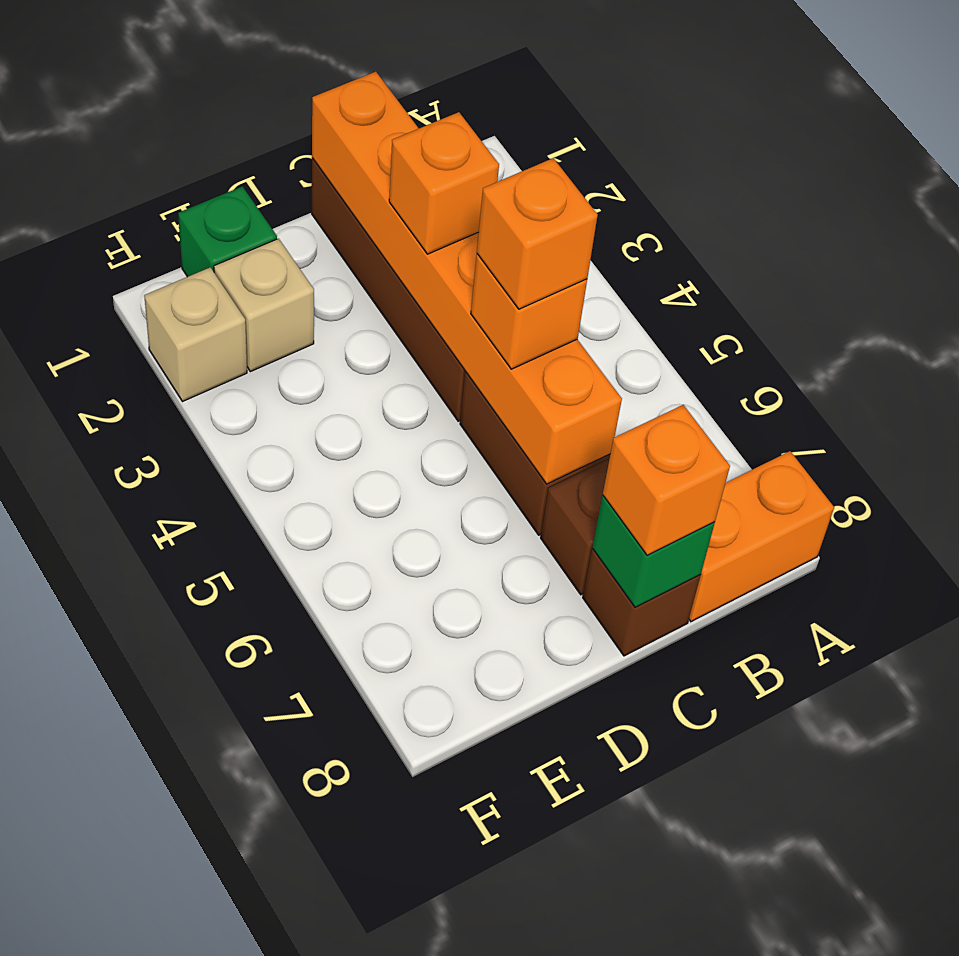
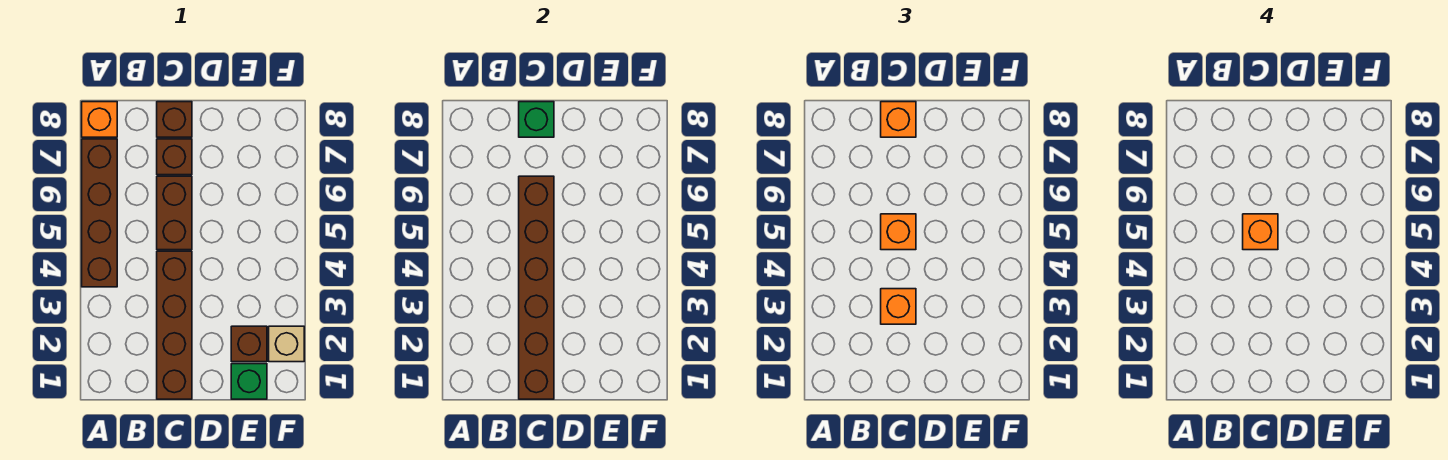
none -> brown 1x4 brick [82,139,117,287]
orange 1x2 brick [689,451,834,622] -> orange 1x1 brick [82,102,117,137]
orange 1x6 brick [312,72,622,484] -> brown 1x6 brick [519,176,554,399]
tan 1x1 brick [214,239,314,372] -> brown 1x1 brick [231,326,267,362]

